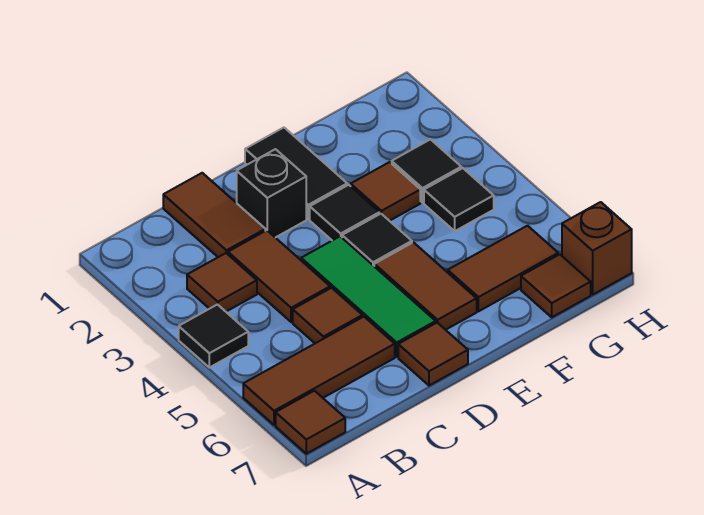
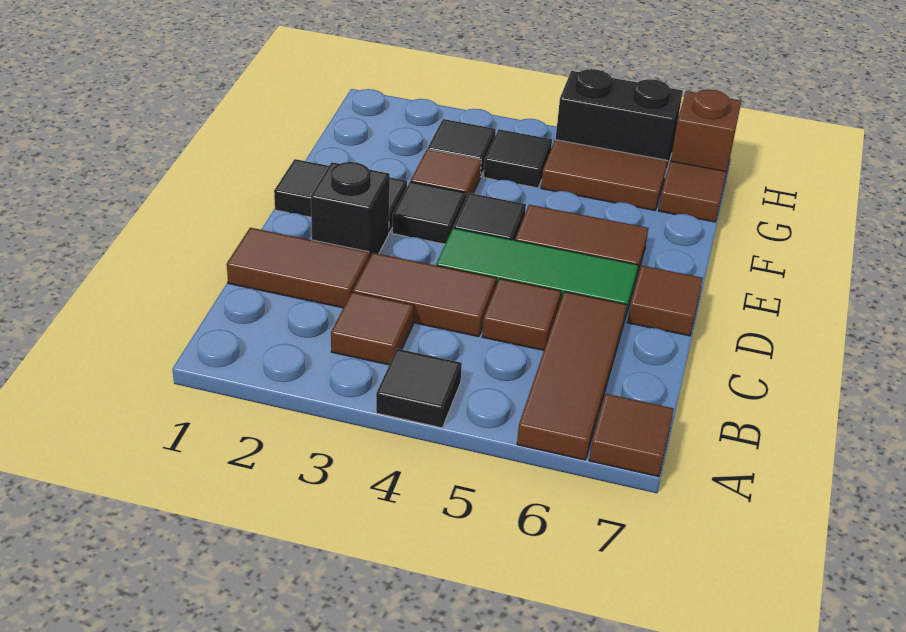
brown 1x2 tile [448,226,558,311] -> brown 1x2 tile turned to [541,140,667,210]
none -> black 1x2 brick [555,69,683,175]

